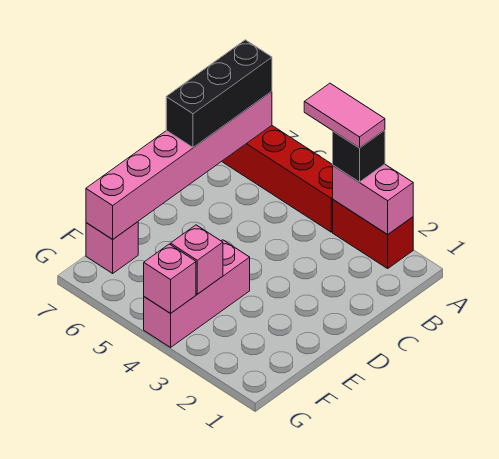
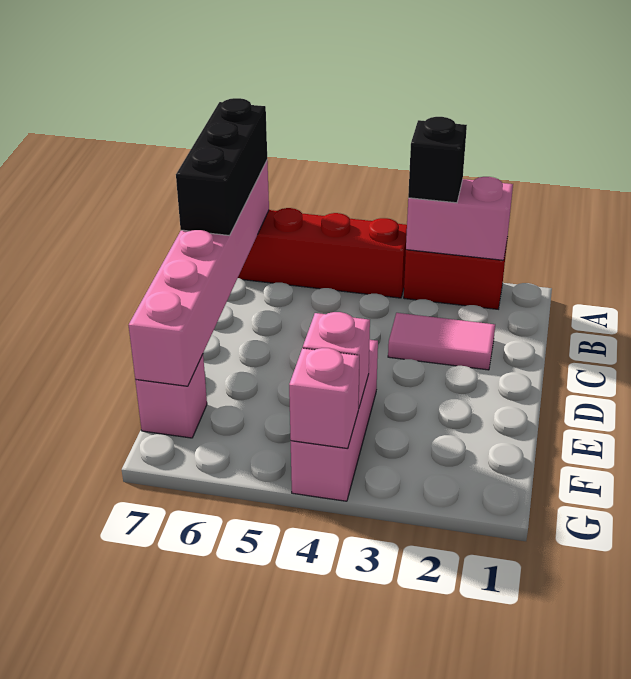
pink 1x2 tile [304,83,385,148] -> pink 1x2 tile moved to [388,313,495,370]

